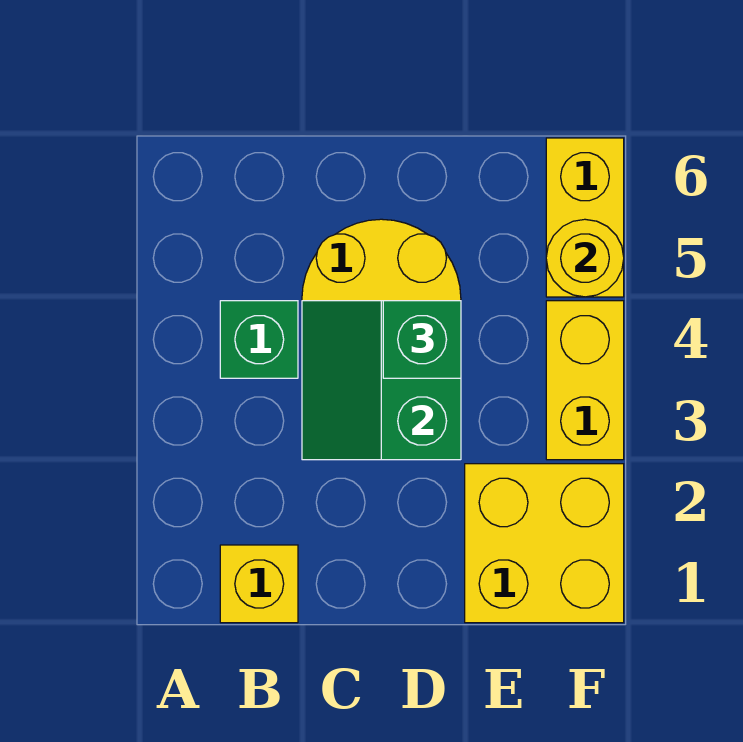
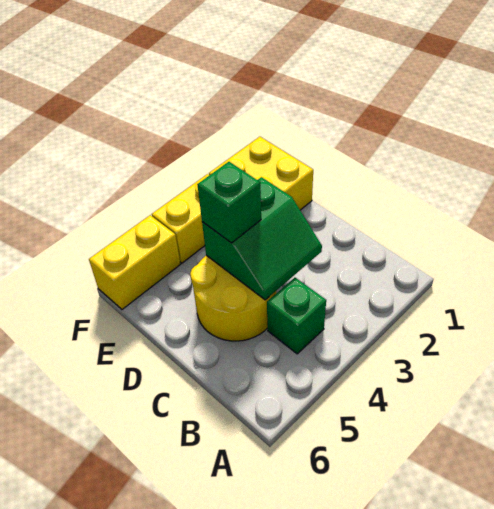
yellow 1x1 brick [220,545,298,623] -> none
yellow 1x1 round brick [546,219,624,297] -> none

